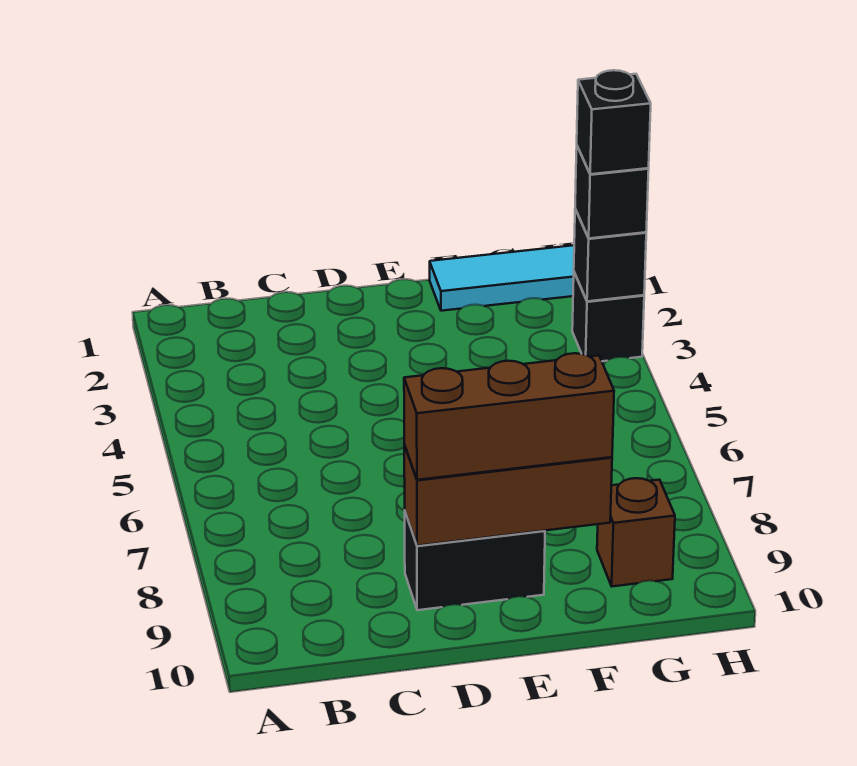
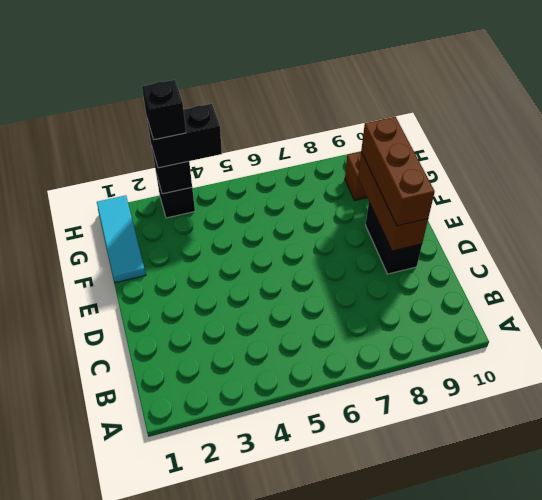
black 1x1 brick [575,146,649,238] -> black 1x2 brick [147,104,222,168]

